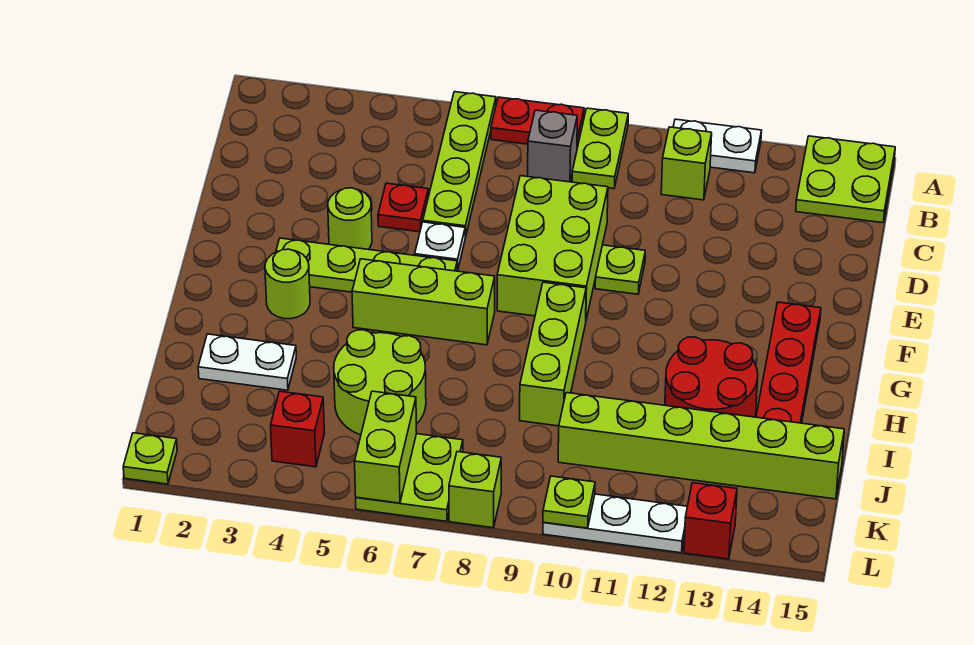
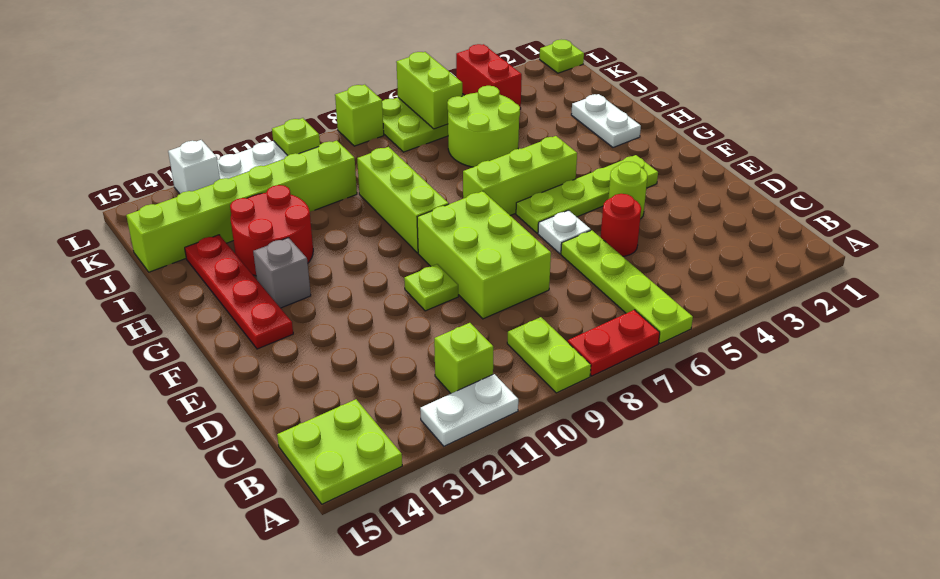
grey 1x1 brick [528,110,577,182] -> grey 1x1 brick moved to [253,238,311,308]
red 1x1 plate [378,183,428,232] -> red 1x1 round brick [601,194,641,256]
lime 1x1 round brick [265,249,310,319] -> none
white 1x2 plate [198,334,296,390] -> white 1x2 plate turned to [571,94,641,147]
red 1x1 brick [271,391,324,467] -> red 1x2 brick [456,44,522,109]
red 1x1 brick [684,483,737,559] -> white 1x1 brick [168,140,220,194]

